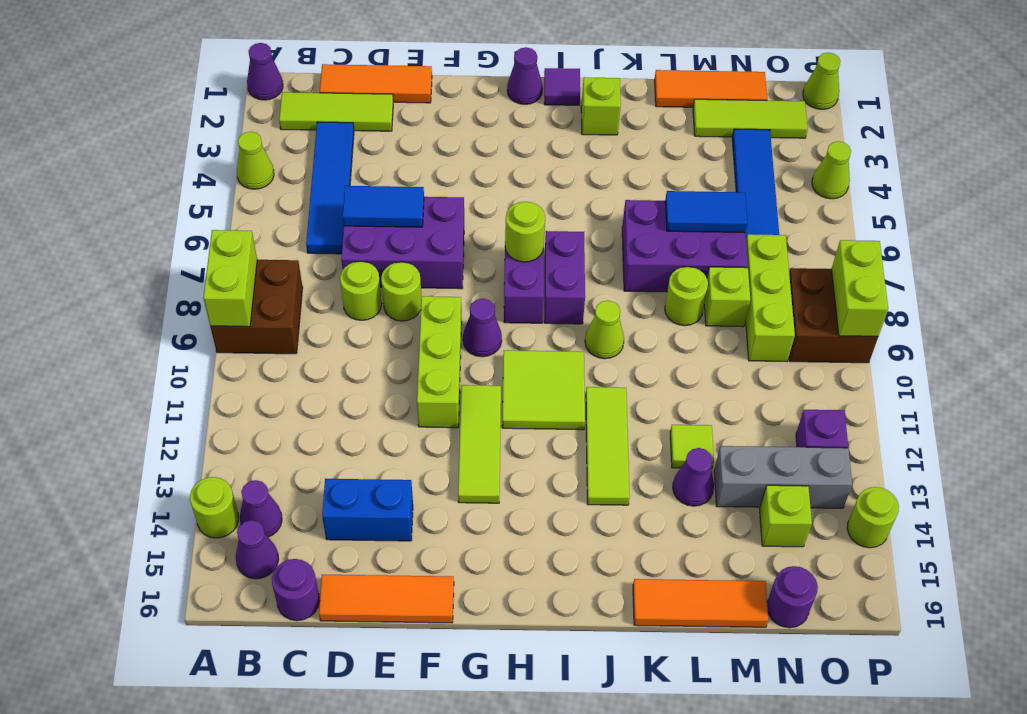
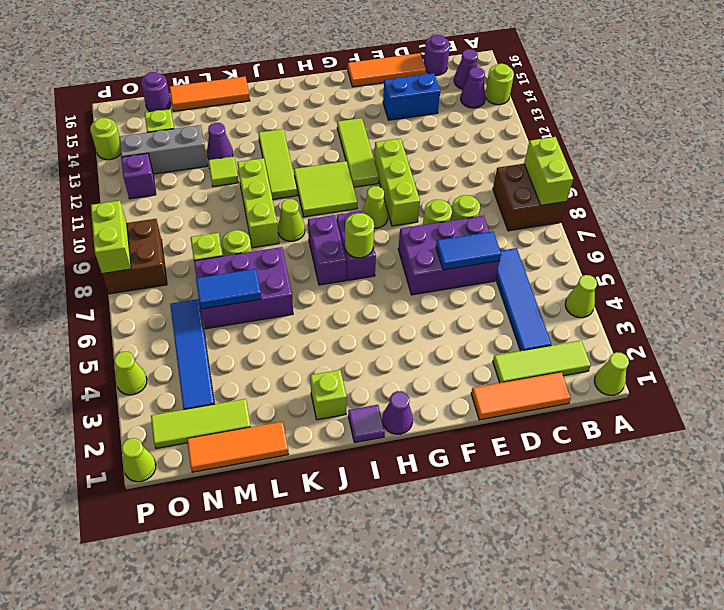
purple 1x1 cone [247,43,283,100] -> lime 1x1 cone [594,352,629,395]
purple 1x1 cone [463,299,502,357] -> lime 1x1 cone [362,186,388,228]
lime 1x3 brick [746,234,795,361] -> lime 1x3 brick moved to [237,158,279,248]

